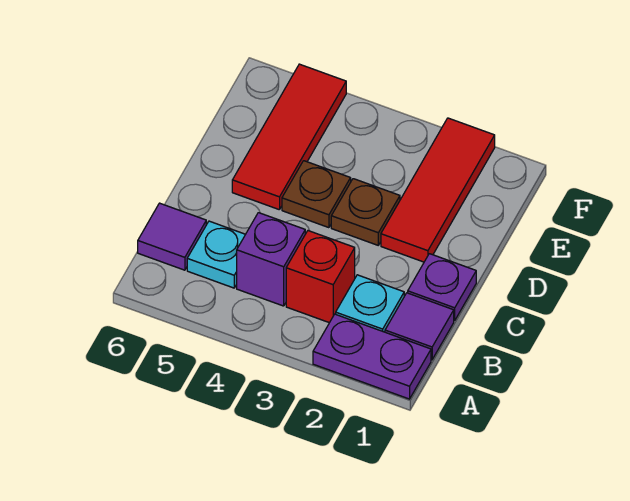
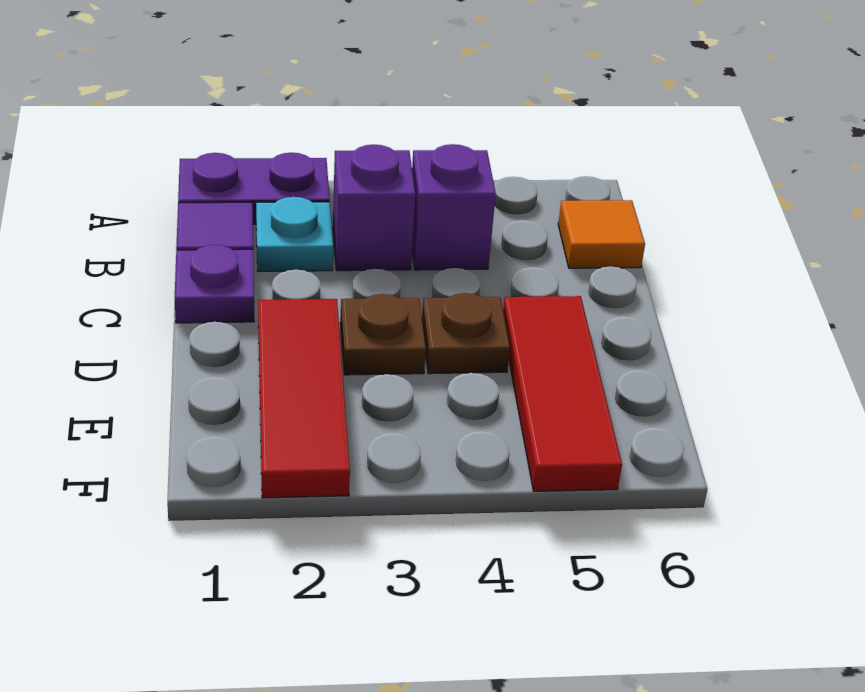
red 1x1 brick [286,231,355,323] -> purple 1x1 brick [333,144,416,271]
cyan 1x1 plate [187,221,245,288] -> none
purple 1x1 tile [138,203,206,270] -> orange 1x1 tile [558,200,645,268]

